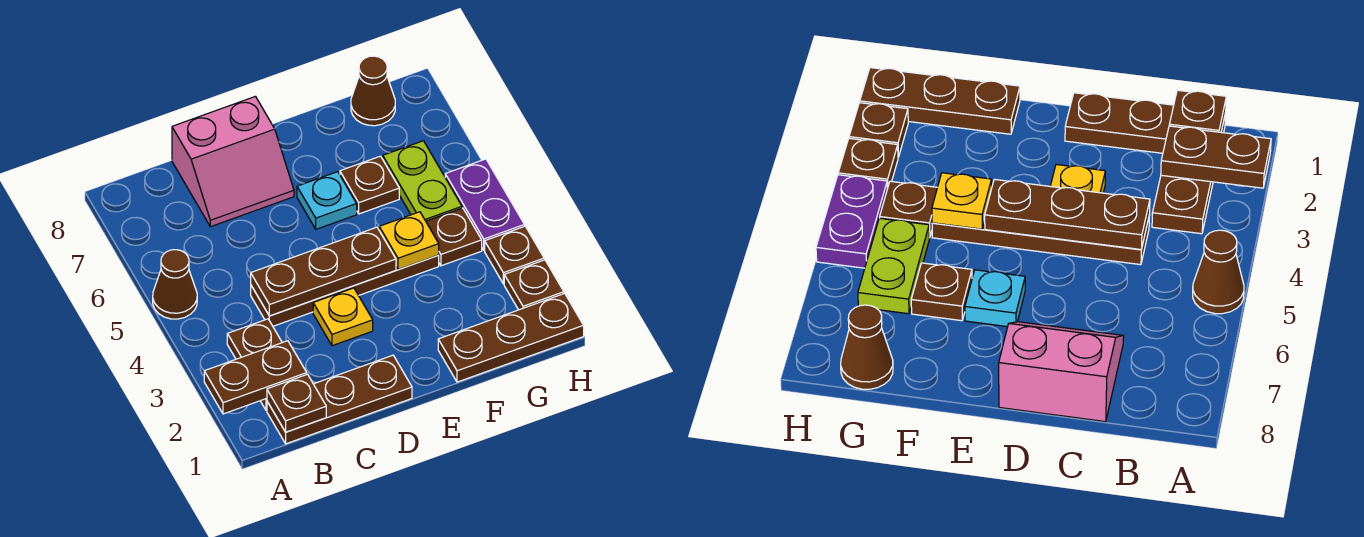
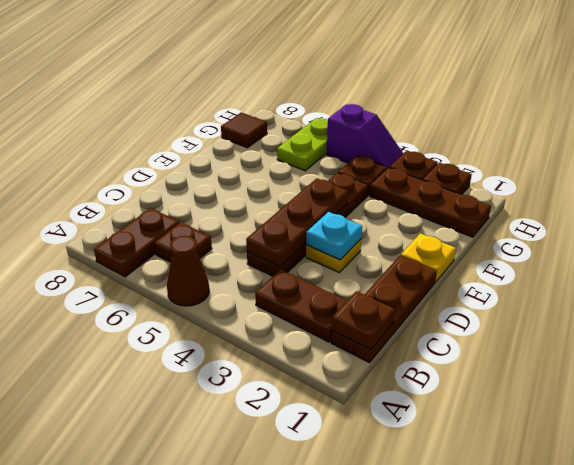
brown 1x2 plate [204,341,307,414] -> brown 1x2 plate moved to [94,208,179,277]
pink 2x2 slope [172,96,294,227] -> none
cyan 1x1 plate [297,172,357,229] -> cyan 1x1 plate moved to [306,212,362,260]
brown 1x3 plate [438,293,584,382] -> brown 1x3 plate turned to [370,168,491,237]
yellow 1x1 plate [379,212,439,270] -> yellow 1x1 plate moved to [401,233,456,282]
brown 1x1 plate [340,156,399,214] -> brown 1x1 plate moved to [154,222,212,262]
lime 1x2 plate [383,141,462,221] -> lime 1x2 plate turned to [277,118,328,171]
brown 1x1 cone [351,56,395,126] -> brown 1x1 tile [221,112,267,148]
purple 1x2 plate [445,159,525,250] -> purple 1x2 slope [327,104,403,169]

